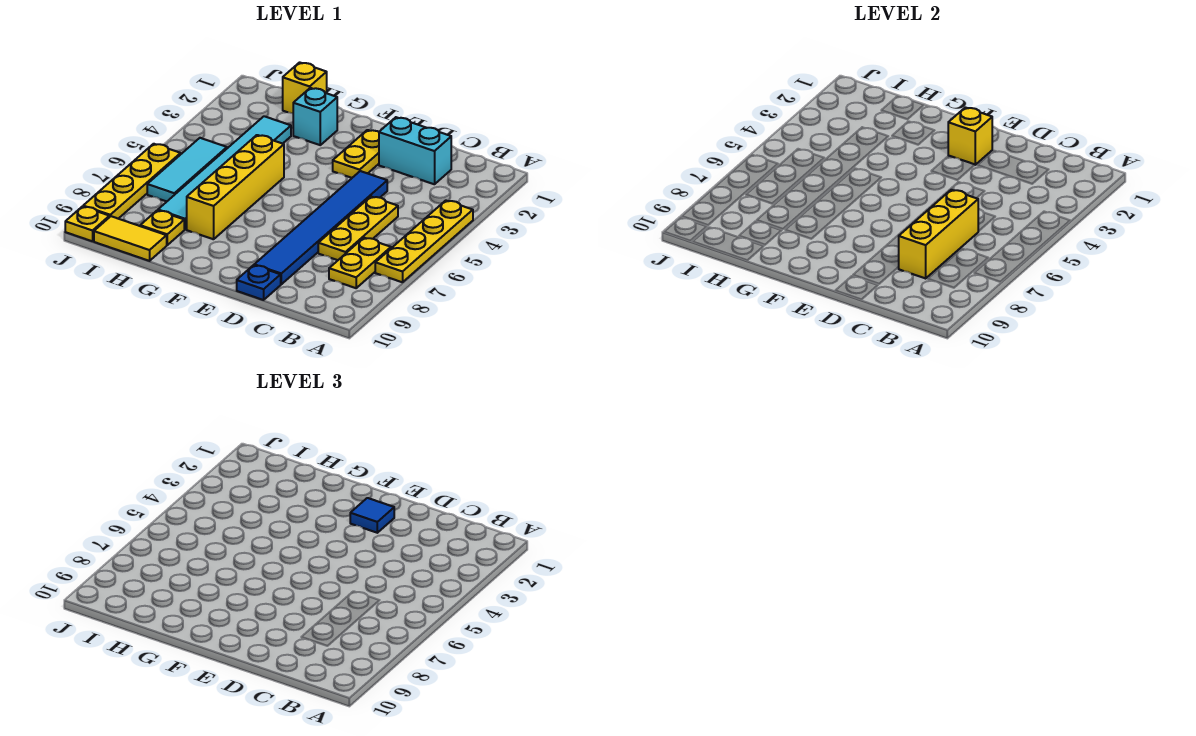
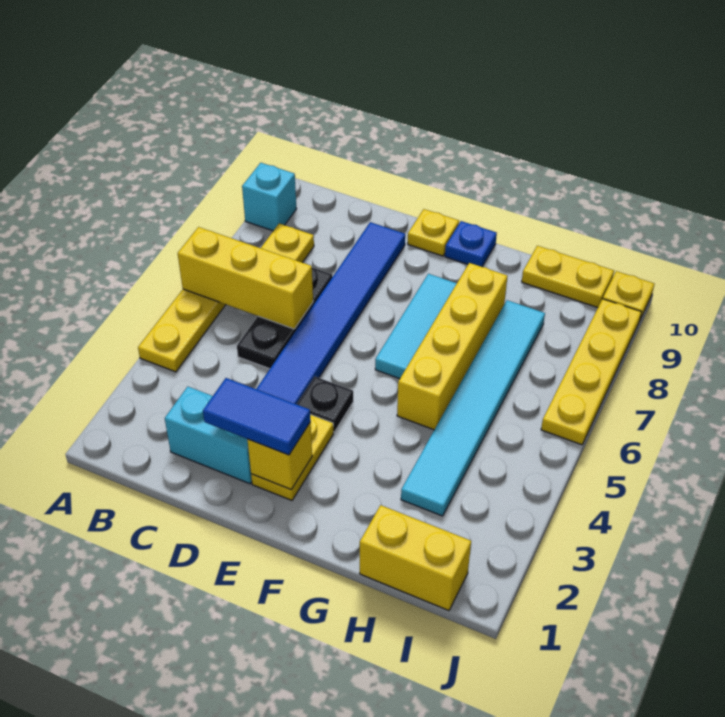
yellow 1x3 plate [318,197,398,260] -> black 1x3 plate [237,267,332,369]
yellow 1x3 brick [899,190,978,278] -> yellow 1x3 brick turned to [178,227,313,329]
blue 1x1 plate [237,265,281,300] -> blue 1x1 plate moved to [445,221,497,267]
blue 1x1 tile [350,498,394,533] -> blue 1x2 tile [203,378,311,455]
none -> black 1x1 plate [297,377,353,432]
cyan 1x1 brick [293,88,337,145] -> cyan 1x1 brick moved to [242,163,296,231]
yellow 1x1 brick [283,62,327,113] -> yellow 1x2 brick [360,505,471,611]
yellow 1x1 plate [140,210,184,245] -> yellow 1x1 plate moved to [408,209,459,256]
yellow 1x2 tile [94,216,167,261] -> yellow 1x2 plate [522,246,614,308]
cyan 1x3 tile [147,138,227,201] -> cyan 1x3 tile moved to [375,274,457,379]

